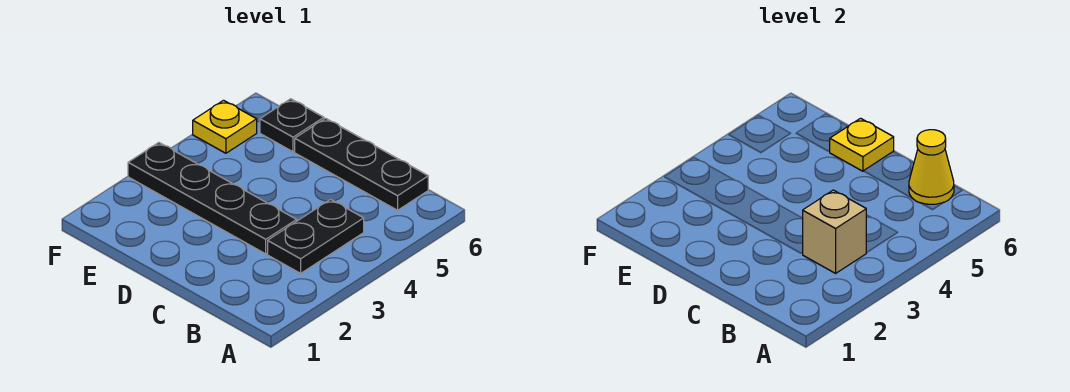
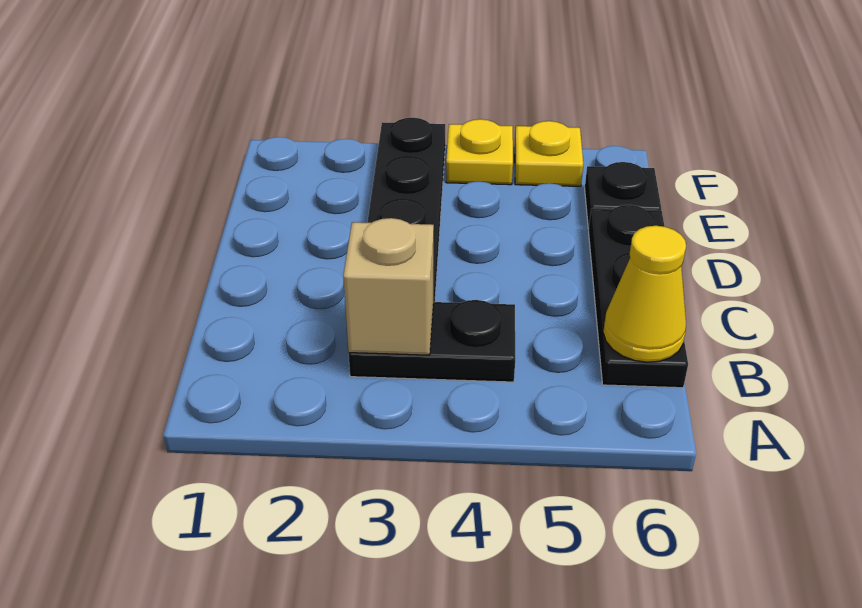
yellow 1x1 plate [830,118,894,171] -> yellow 1x1 plate moved to [446,119,513,185]

